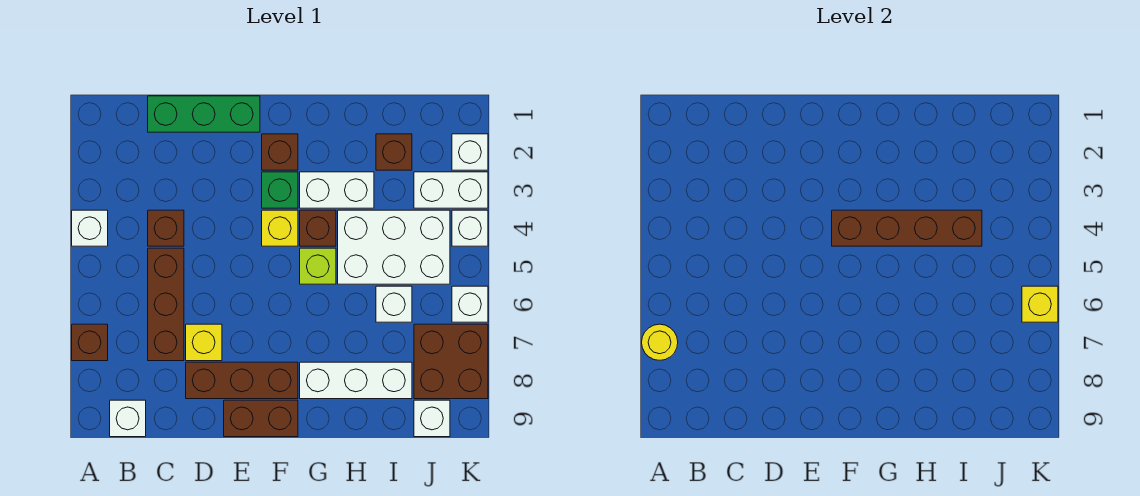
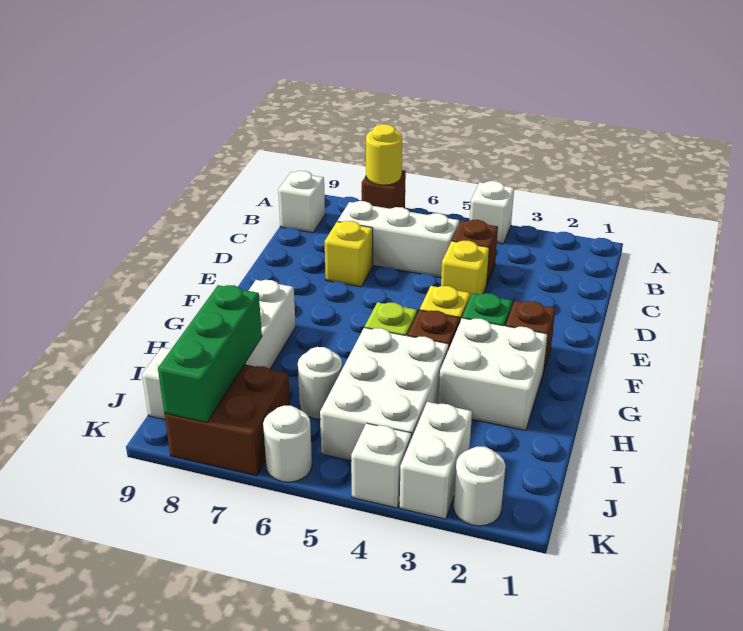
green 1x3 brick [148,96,260,132] -> green 1x3 brick moved to [158,285,262,422]
brown 1x3 brick [148,248,184,361] -> white 1x3 brick [338,201,459,277]
brown 1x3 brick [186,362,298,399] -> none
brown 1x2 brick [224,400,298,437] -> none
brown 1x4 brick [832,210,982,246] -> none
white 1x2 brick [300,172,374,208] -> white 2x2 brick [438,318,548,431]
brown 1x1 brick [376,134,412,170] -> none
white 1x1 brick [376,286,412,322] -> white 1x1 round brick [298,347,342,419]
white 1x1 brick [452,134,488,170] -> white 1x1 round brick [454,447,505,526]
white 1x1 brick [452,286,488,322] -> white 1x1 round brick [263,406,312,482]
yellow 1x1 brick [1022,286,1058,322] -> yellow 1x1 brick moved to [441,241,489,297]

